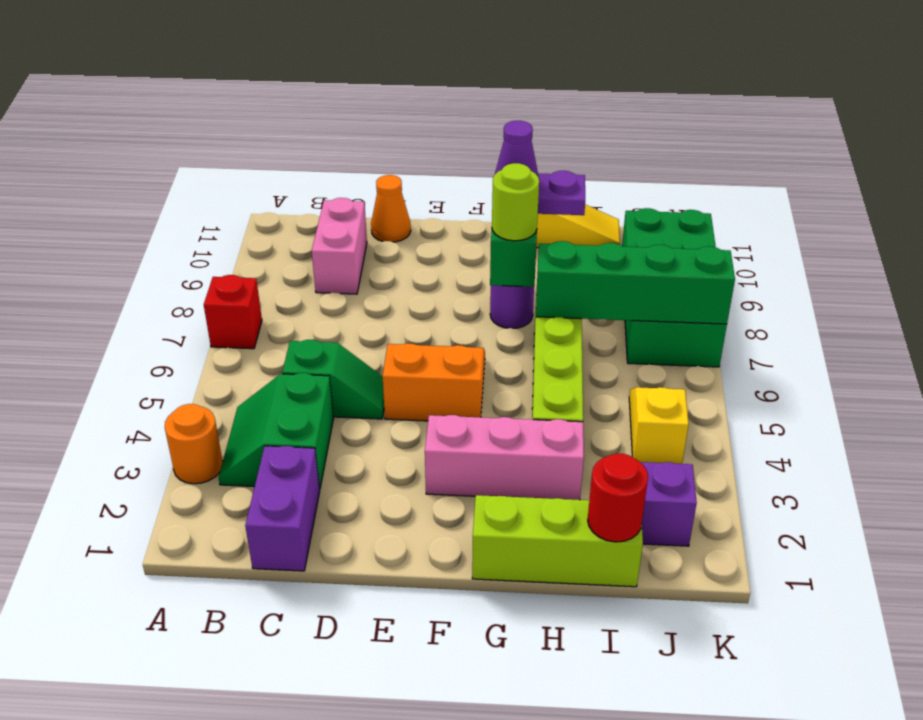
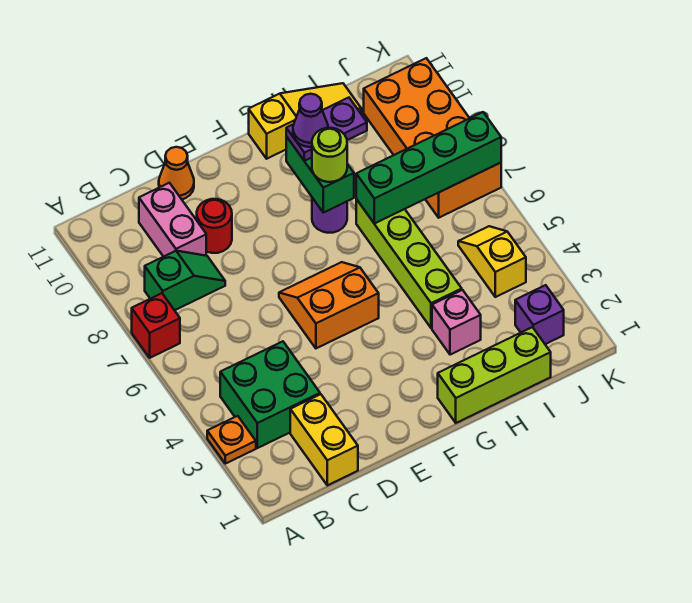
orange 1x1 round brick [165,404,223,484] -> orange 1x1 plate [207,416,256,464]
green 2x2 slope [219,373,334,489] -> green 2x2 brick [220,341,320,448]
purple 1x2 brick [245,446,320,571] -> yellow 1x2 brick [290,394,358,485]
green 1x2 slope [282,340,384,419] -> green 1x2 slope moved to [145,251,225,310]
pink 1x3 brick [425,415,584,500] -> pink 1x1 brick [432,290,481,355]
red 1x1 round brick [588,453,648,542] -> red 1x1 round brick moved to [197,199,232,253]
green 2x4 brick [622,208,727,367] -> orange 2x4 brick [364,58,501,218]

